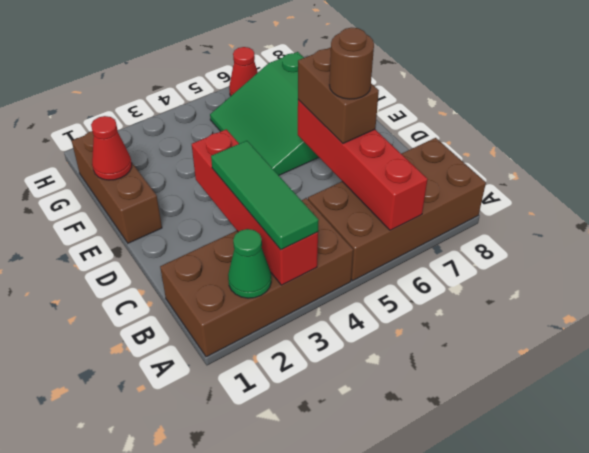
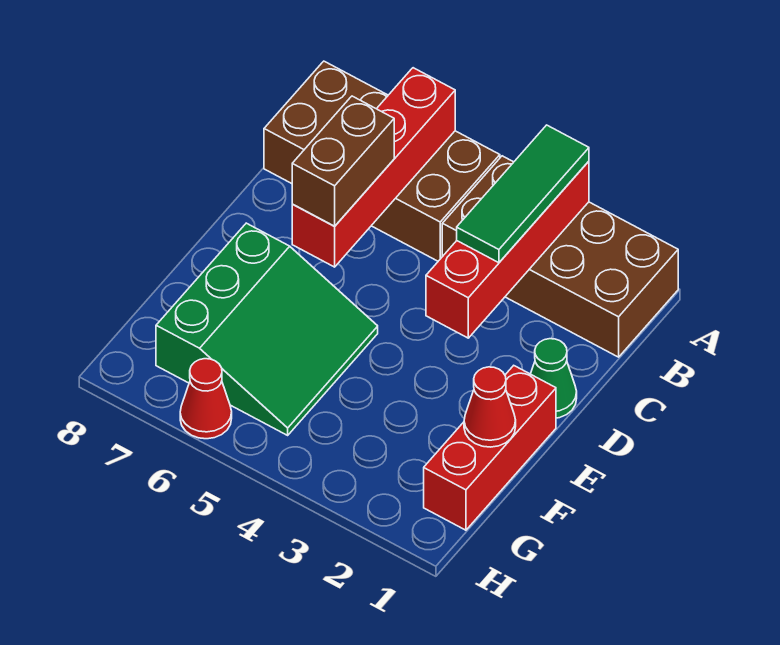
green 1x1 cone [228,229,271,298] -> green 1x1 cone moved to [531,339,577,418]
brown 1x1 round brick [330,28,374,99] -> none
brown 1x3 brick [72,131,162,243] -> red 1x3 brick [424,366,556,530]

